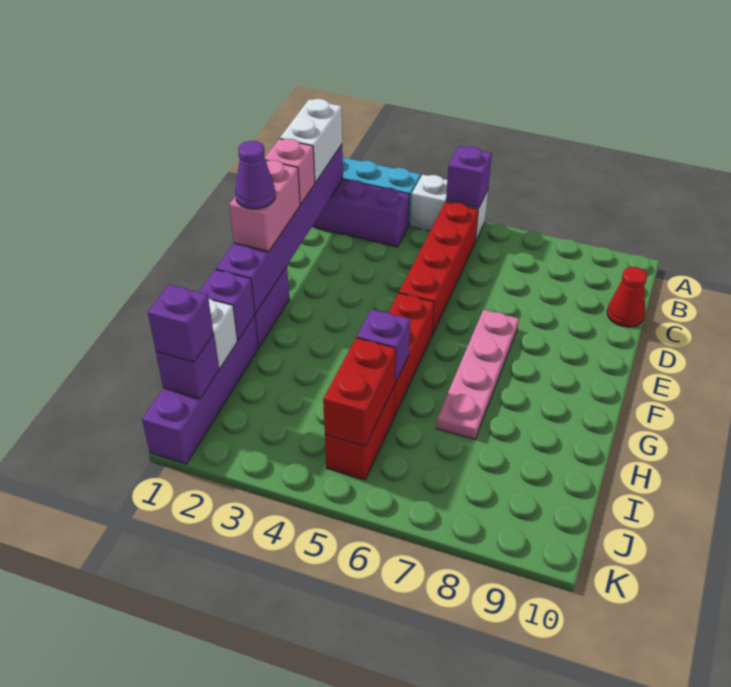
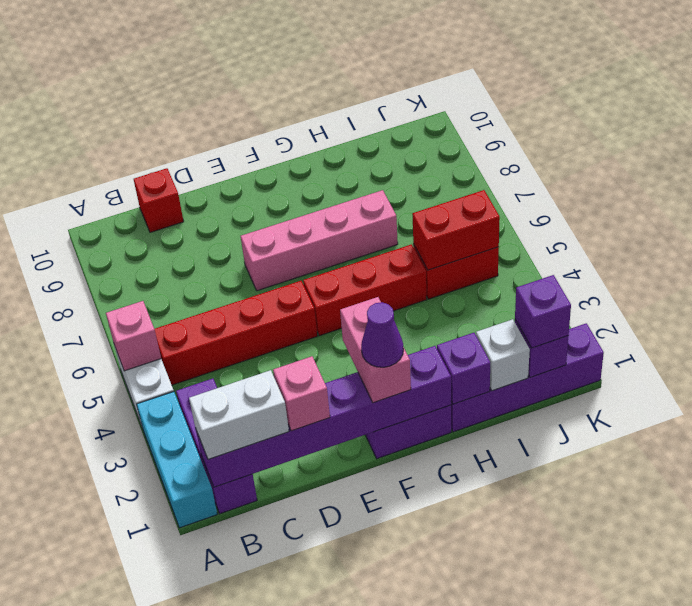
purple 1x1 brick [446,146,492,208] -> pink 1x1 brick [106,301,161,371]
red 1x1 cone [607,267,647,327] -> red 1x1 brick [134,168,184,232]
pink 1x2 brick [229,160,300,252] -> pink 1x2 brick turned to [340,297,411,403]
pink 1x4 plate [436,310,519,439] -> pink 1x4 brick [241,190,398,291]
purple 1x1 brick [357,309,410,383] -> none

